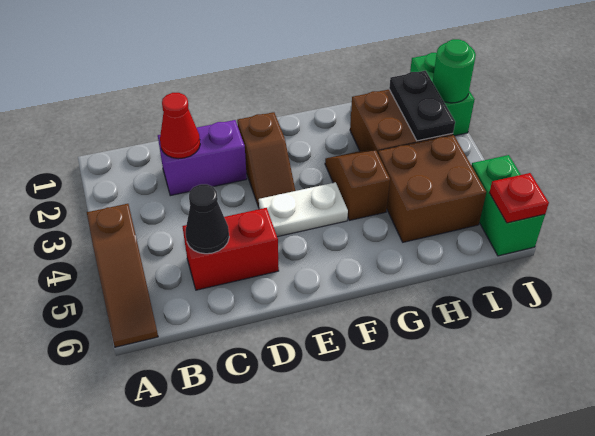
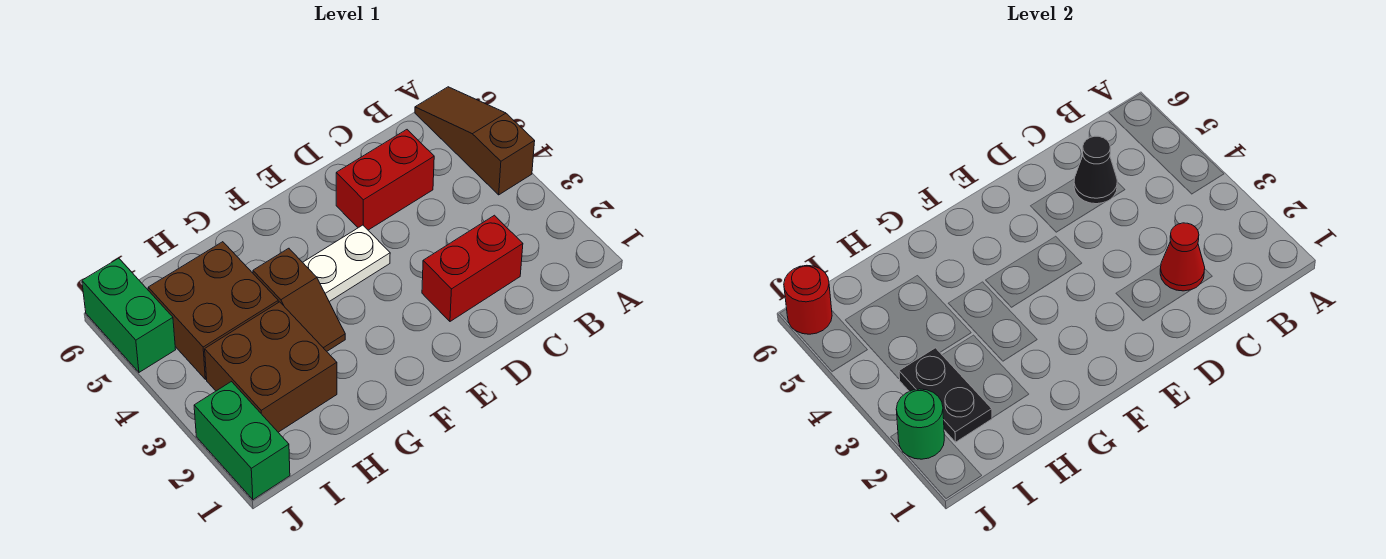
purple 1x2 brick [158,120,247,196] -> red 1x2 brick [422,215,523,321]
brown 1x2 slope [237,112,295,207] -> none
red 1x1 plate [489,173,549,223] -> red 1x1 round brick [784,265,832,334]

